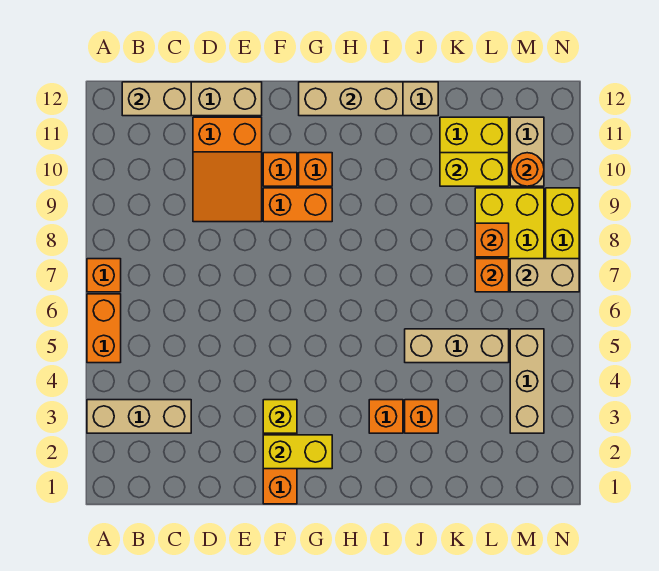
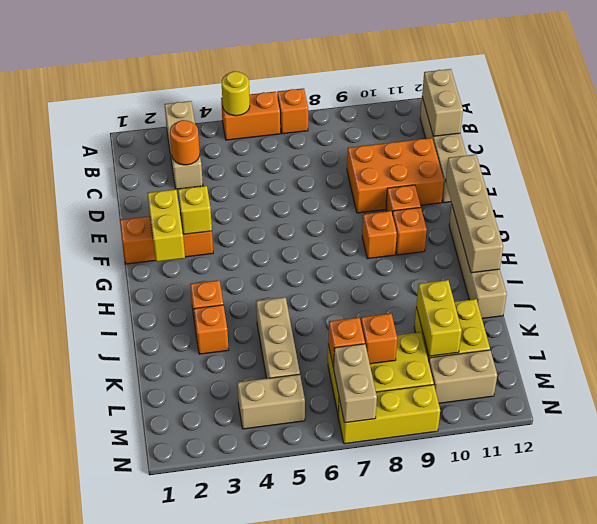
none -> yellow 1x1 round brick [222,71,250,116]
orange 2x3 slope [193,117,262,222] -> orange 2x3 brick [347,138,444,213]
orange 1x2 brick [263,188,332,222] -> orange 1x1 brick [362,211,397,259]
tan 1x3 brick [299,82,403,116] -> tan 1x4 brick [446,154,503,273]
tan 1x3 brick [510,329,544,433] -> tan 1x2 brick [237,374,305,429]
orange 1x1 round brick [510,153,544,186] -> orange 1x1 round brick moved to [170,120,200,165]

